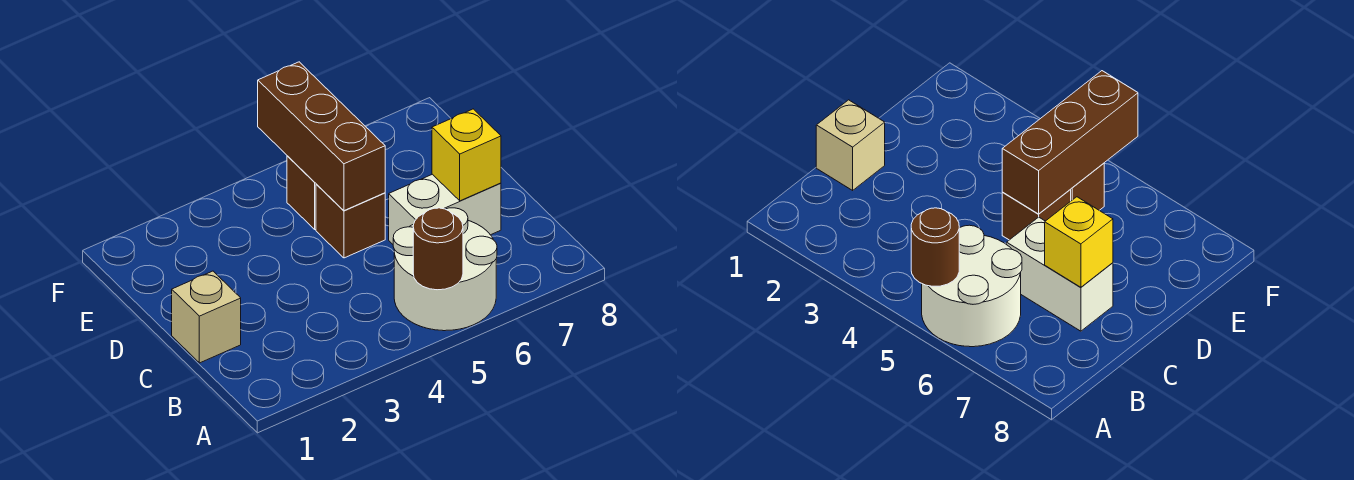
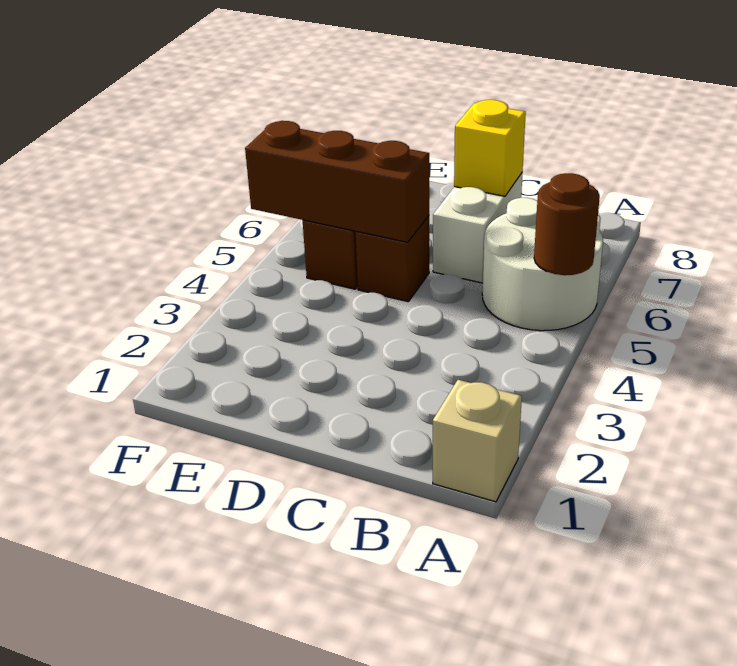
tan 1x1 brick [172,271,241,363] -> tan 1x1 brick moved to [433,380,522,502]

